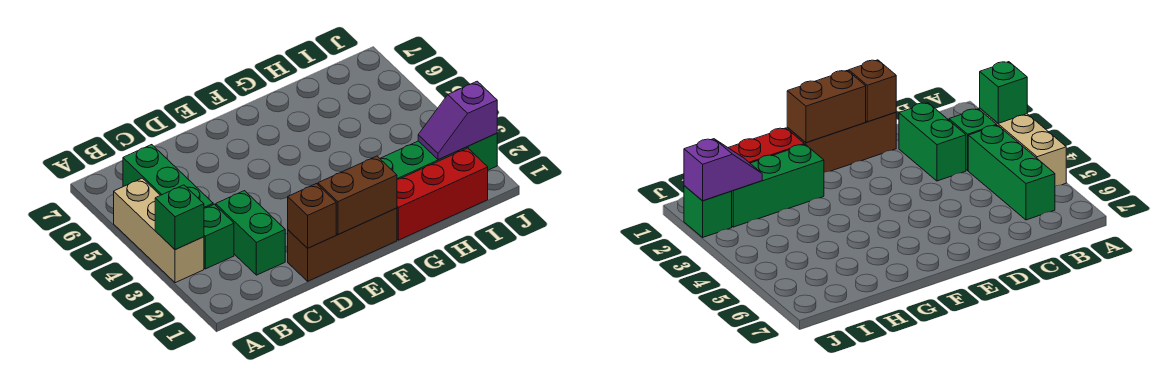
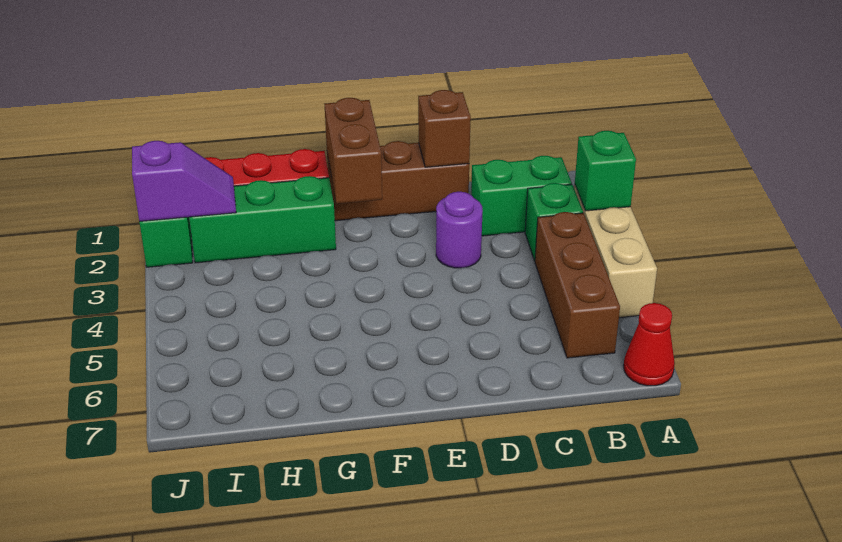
none -> red 1x1 cone [624,303,675,386]
green 1x3 brick [123,145,213,208] -> brown 1x3 brick [535,212,620,358]
green 1x2 brick [216,191,285,275] -> green 1x2 brick turned to [471,156,572,236]
none -> purple 1x1 round brick [436,192,483,268]
brown 1x2 brick [318,156,397,235] -> brown 1x2 brick turned to [325,98,382,204]

